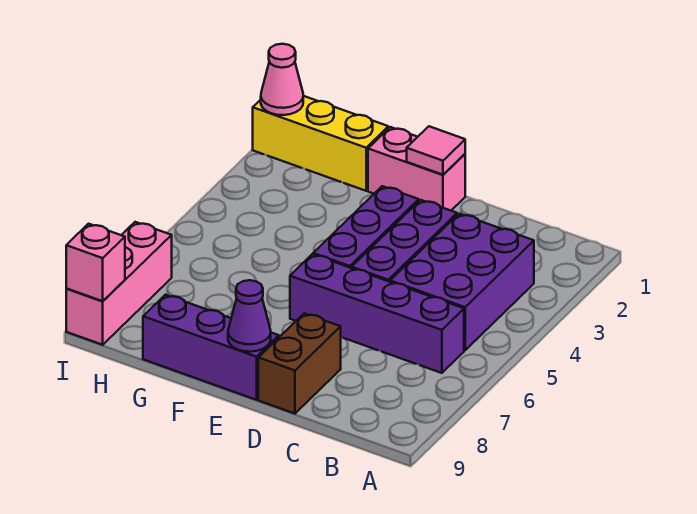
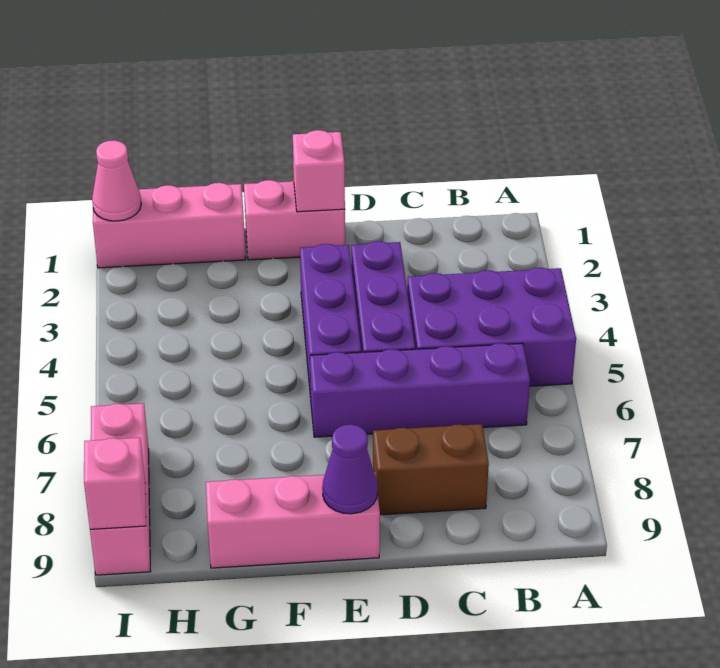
purple 2x3 brick [390,214,534,350] -> purple 2x3 brick turned to [407,268,576,386]
brown 1x2 brick [258,313,341,414] -> brown 1x2 brick turned to [373,424,489,515]
pink 1x1 tile [407,126,465,175] -> pink 1x1 brick [293,130,345,212]
purple 1x3 brick [143,295,279,400] -> pink 1x3 brick [206,472,380,568]
yellow 1x3 brick [253,96,388,191] -> pink 1x3 brick [93,183,246,268]

